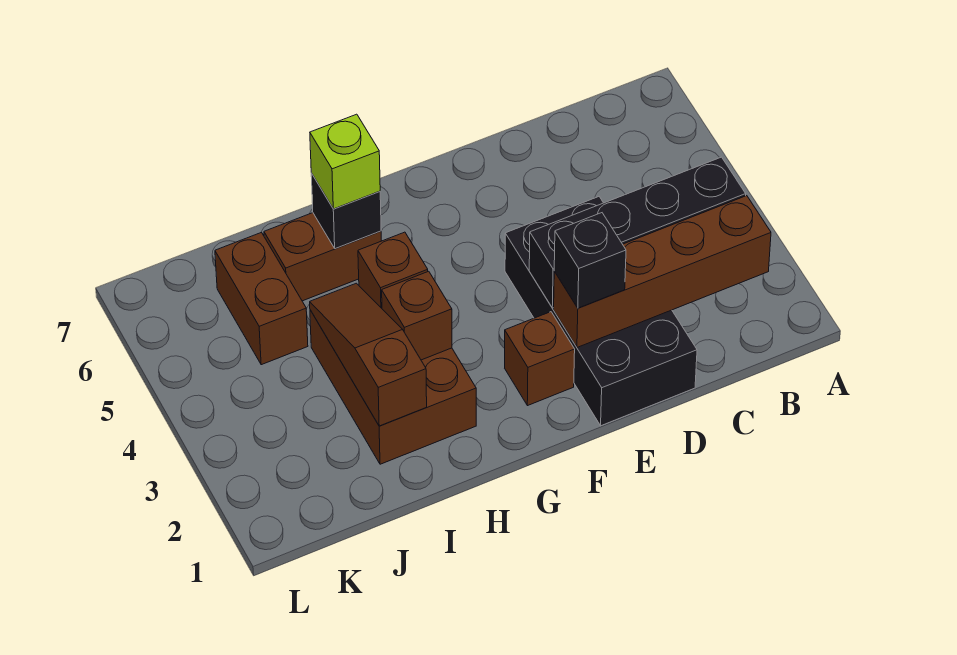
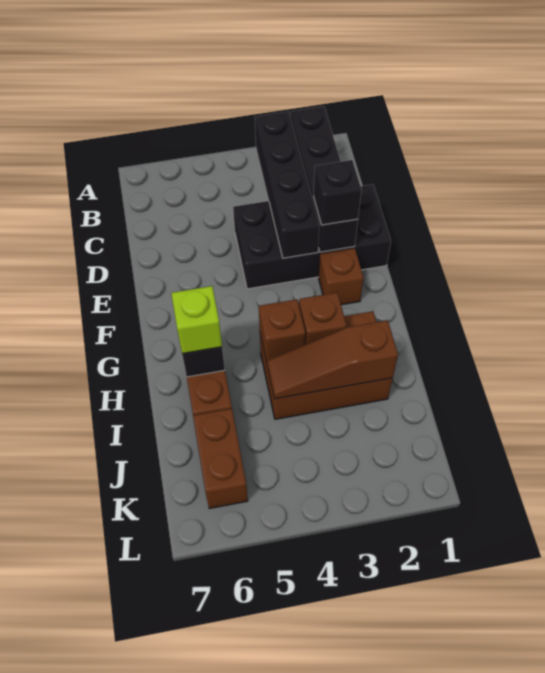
brown 1x4 brick [554,196,771,347] -> black 1x4 brick [290,106,358,252]
brown 1x2 brick [215,232,308,365] -> brown 1x2 brick turned to [193,409,248,509]

